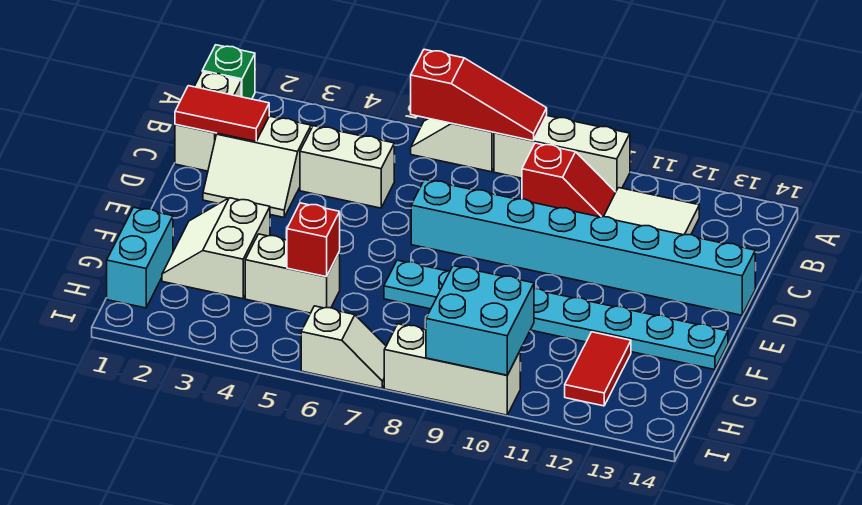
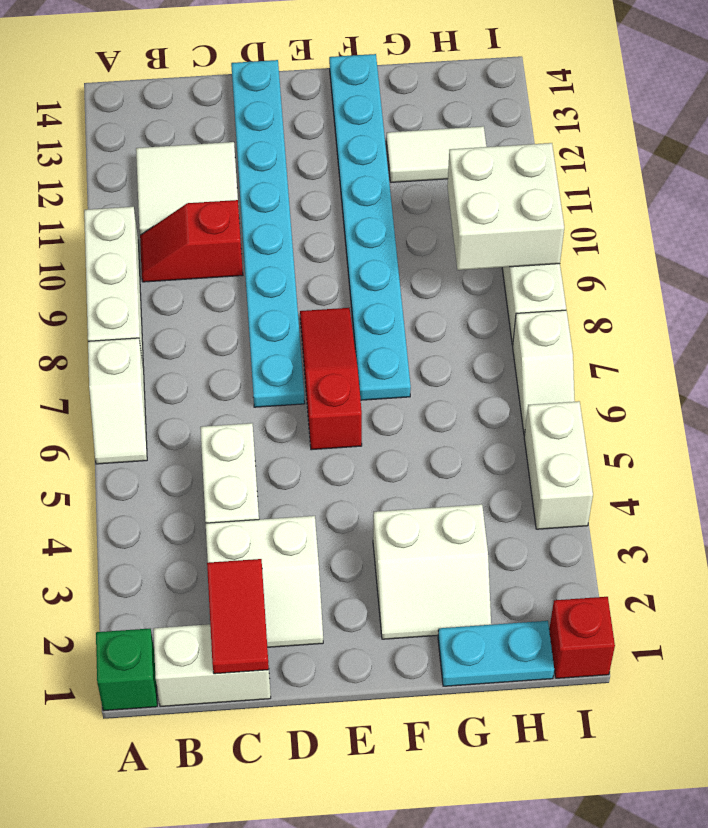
red 1x3 slope [411,49,547,141] -> red 1x3 slope moved to [300,308,362,450]
red 1x2 slope [522,143,616,217] -> red 1x2 slope turned to [140,200,243,282]
white 2x2 slope [203,116,311,217] -> white 2x2 slope turned to [206,516,323,647]
cyan 1x8 brick [411,180,755,315] -> cyan 1x8 plate [231,60,305,407]
cyan 1x2 brick [107,207,173,308] -> cyan 1x2 plate [438,621,554,686]
white 1x2 brick [245,234,340,313] -> white 1x2 brick moved to [524,401,593,529]
red 1x1 brick [287,203,340,277] -> red 1x1 brick moved to [549,597,615,678]
red 1x2 tile [565,332,631,406] -> white 1x2 tile [386,126,486,182]
cyan 2x2 brick [426,266,534,375] -> white 2x2 brick [447,143,564,270]
white 1x2 slope [301,306,386,388] -> white 1x2 slope turned to [513,310,575,435]

